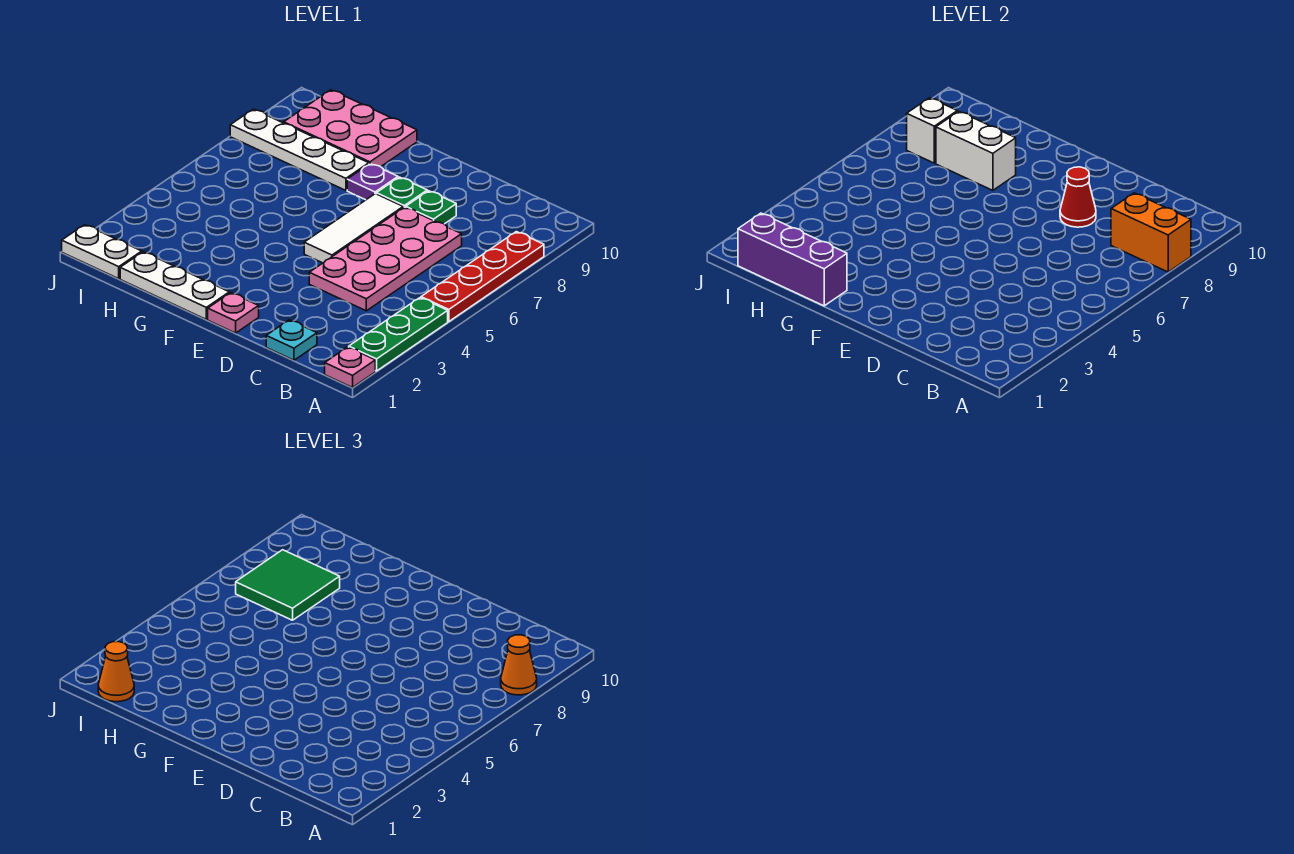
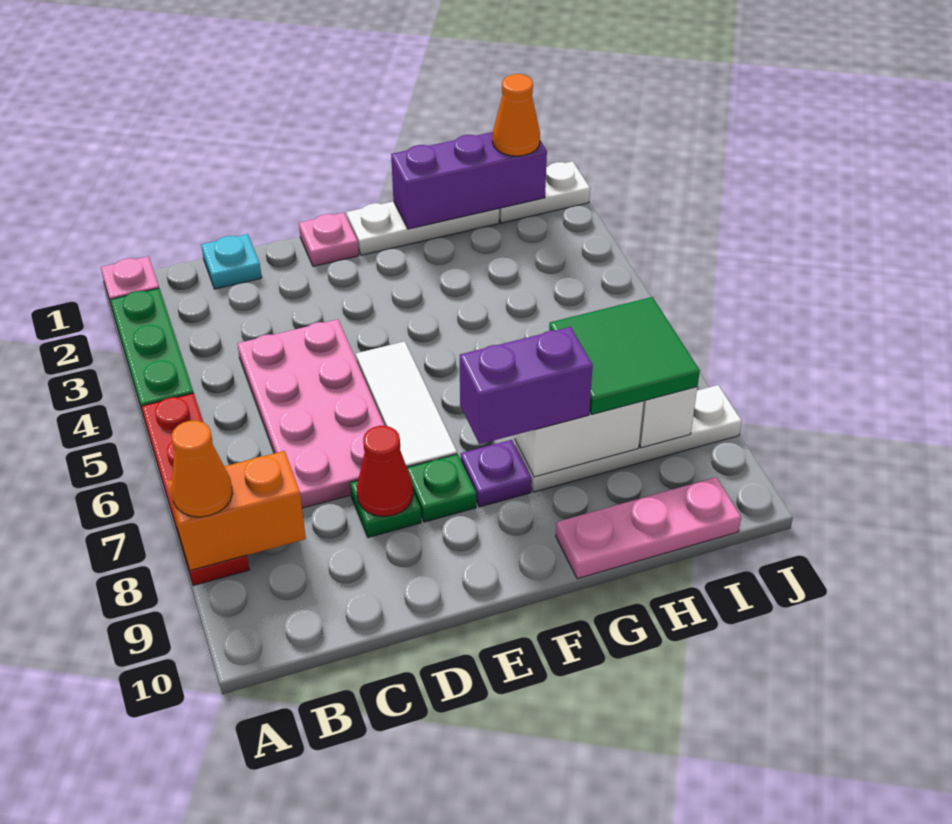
none -> purple 1x2 brick [460,327,593,444]
pink 2x3 plate [284,90,417,167] -> pink 1x3 plate [556,477,741,579]

